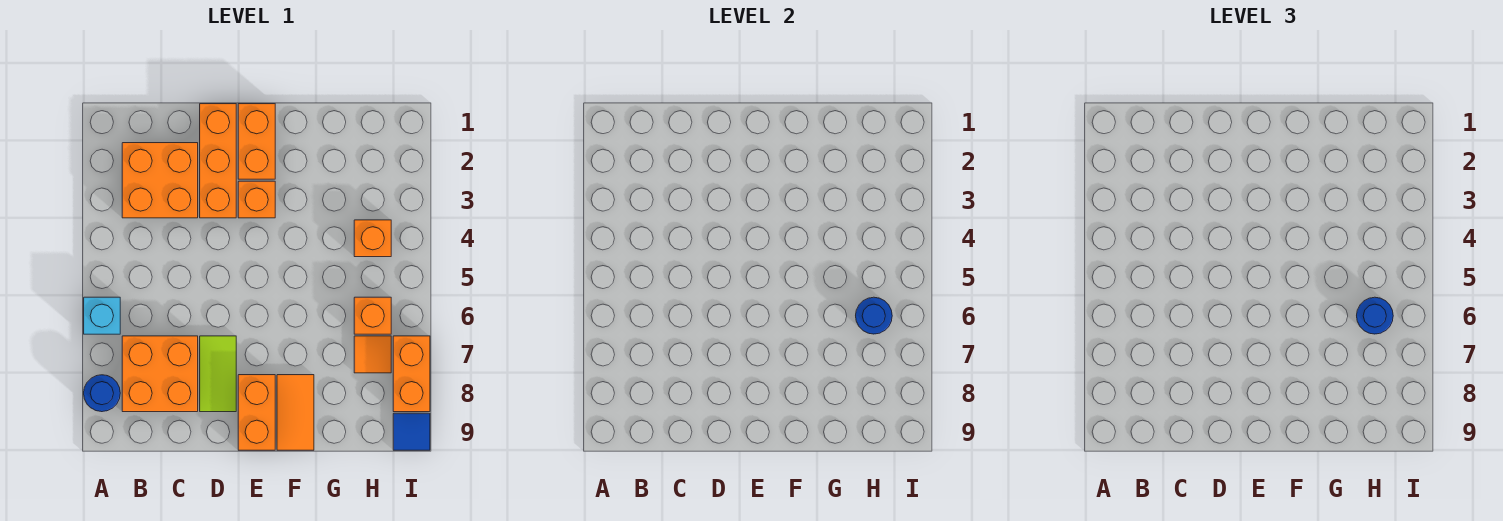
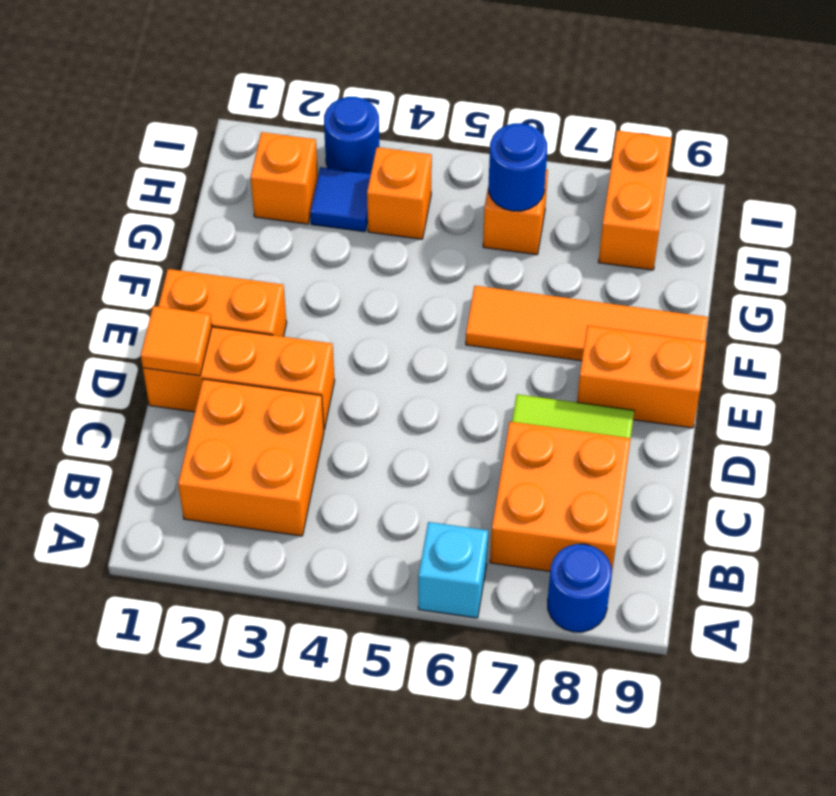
orange 1x1 brick [238,181,275,218] -> orange 1x1 brick moved to [251,132,318,224]
orange 1x2 tile [277,375,314,450] -> orange 1x4 tile [466,286,708,361]
blue 1x1 round brick [1357,297,1393,334] -> blue 1x1 round brick moved to [324,97,380,174]
orange 1x1 tile [354,336,391,373] -> orange 1x1 tile moved to [141,306,212,376]
orange 1x2 brick [393,336,430,412] -> orange 1x2 brick turned to [599,131,672,270]
blue 1x1 tile [393,413,430,450] -> blue 1x1 tile moved to [310,167,371,232]

